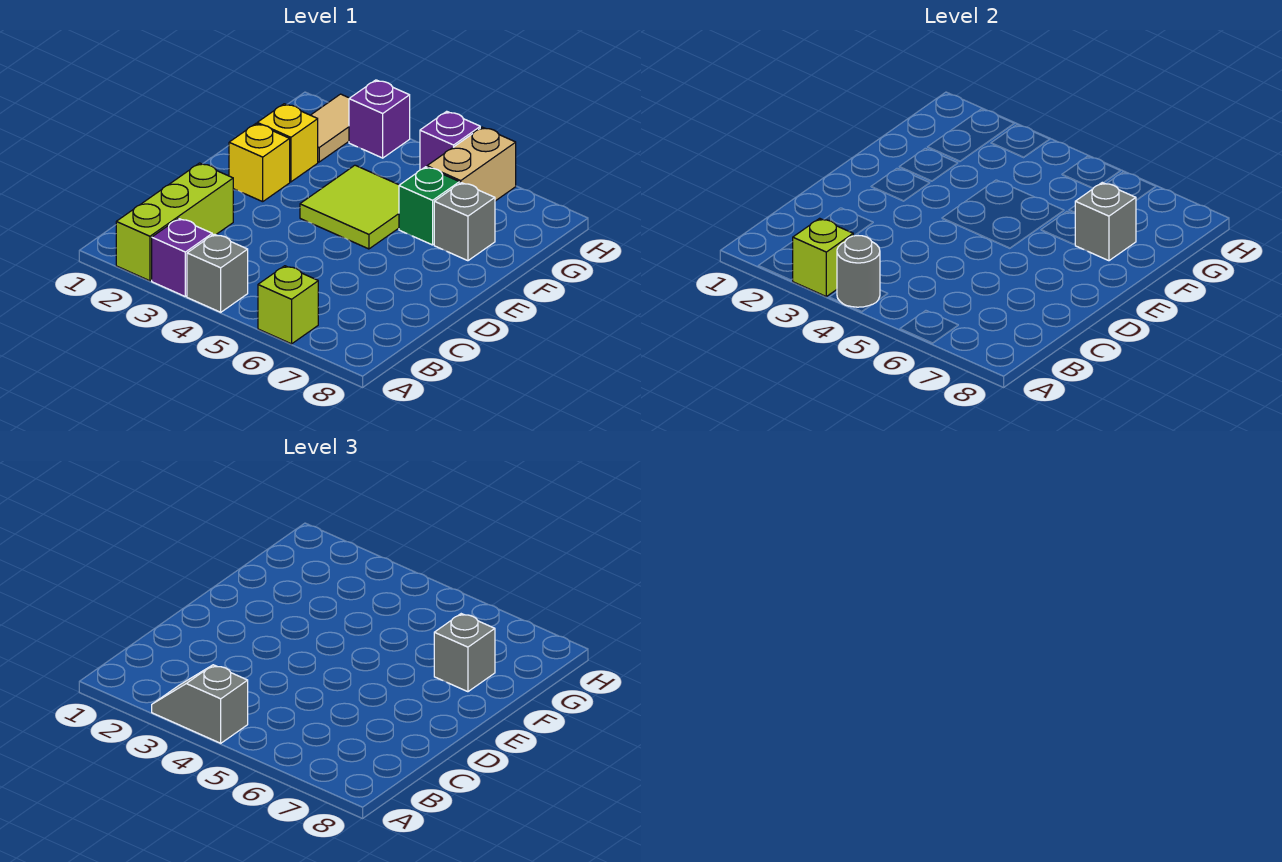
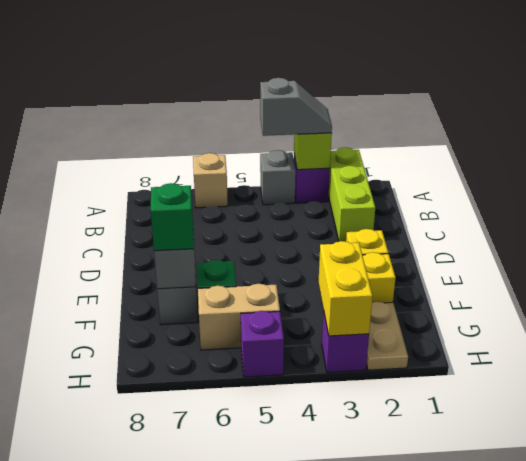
grey 1x1 round brick [837,236,880,307] -> none
lime 1x1 brick [258,266,318,344] -> tan 1x1 brick [193,153,228,208]
lime 2x2 tile [300,165,399,249] -> none
grey 1x1 brick [434,614,495,692] -> green 1x1 brick [151,183,194,251]
tan 1x2 tile [311,94,349,162] -> tan 1x2 plate [366,302,408,370]
none -> yellow 1x2 brick [319,241,372,336]
tan 1x2 brick [427,127,516,201] -> tan 1x2 brick turned to [198,284,280,350]

